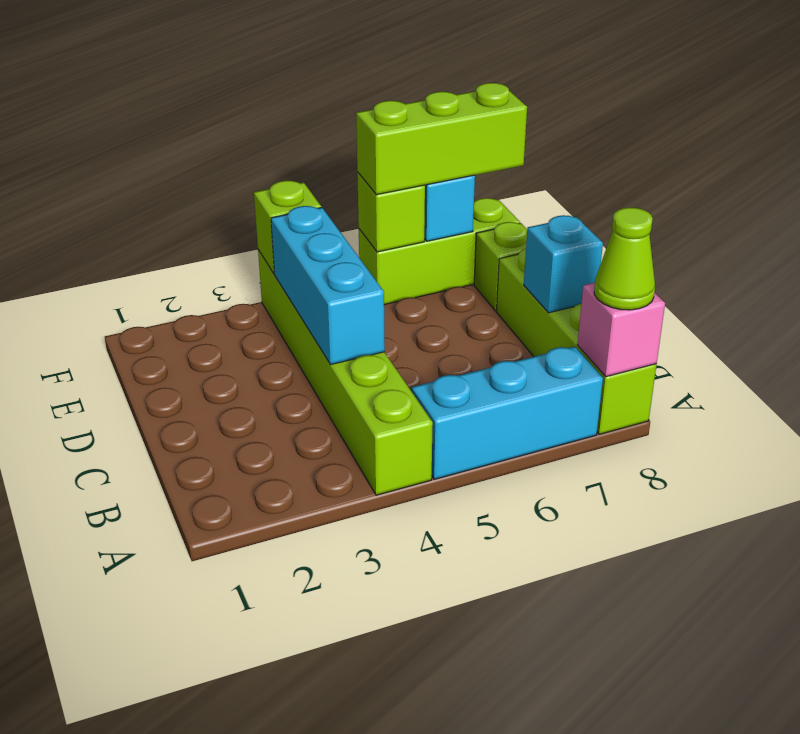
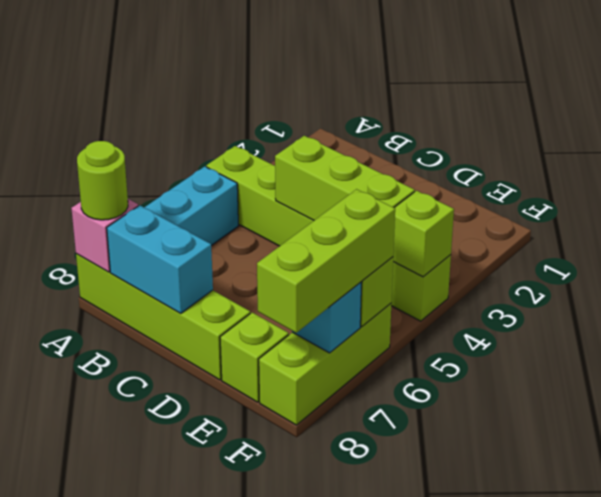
lime 1x1 cone [594,207,655,310] -> lime 1x1 round brick [77,141,128,220]
cyan 1x3 brick [271,206,385,365] -> lime 1x3 brick [275,136,415,220]
cyan 1x1 brick [524,215,603,313] -> cyan 1x2 brick [107,205,213,313]

